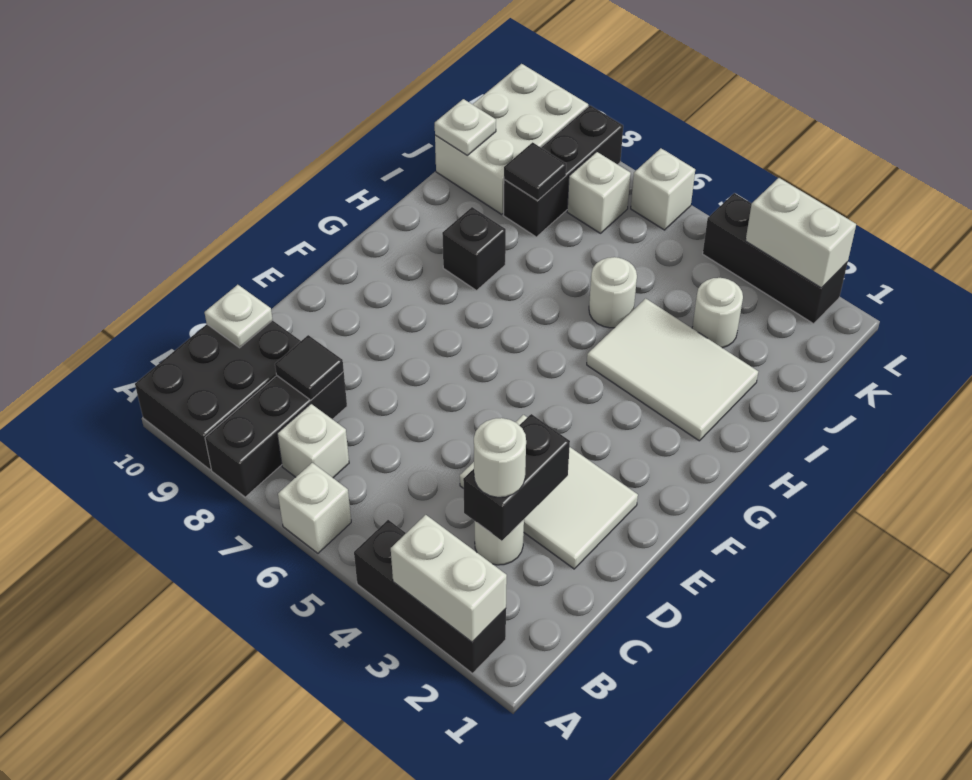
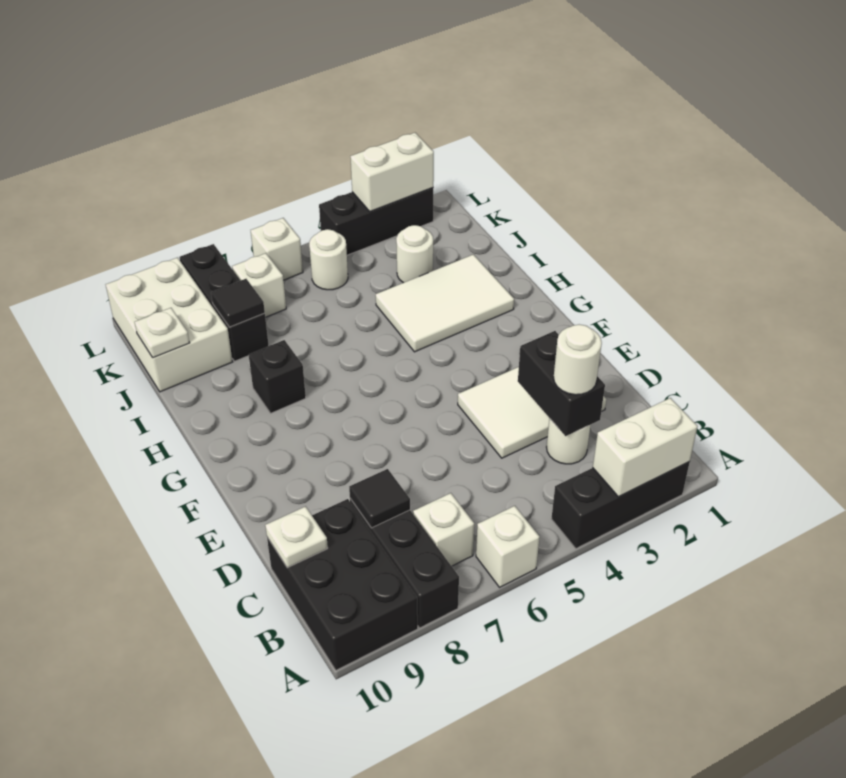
white 1x1 round brick [589,257,637,328] -> white 1x1 round brick moved to [309,229,348,290]

